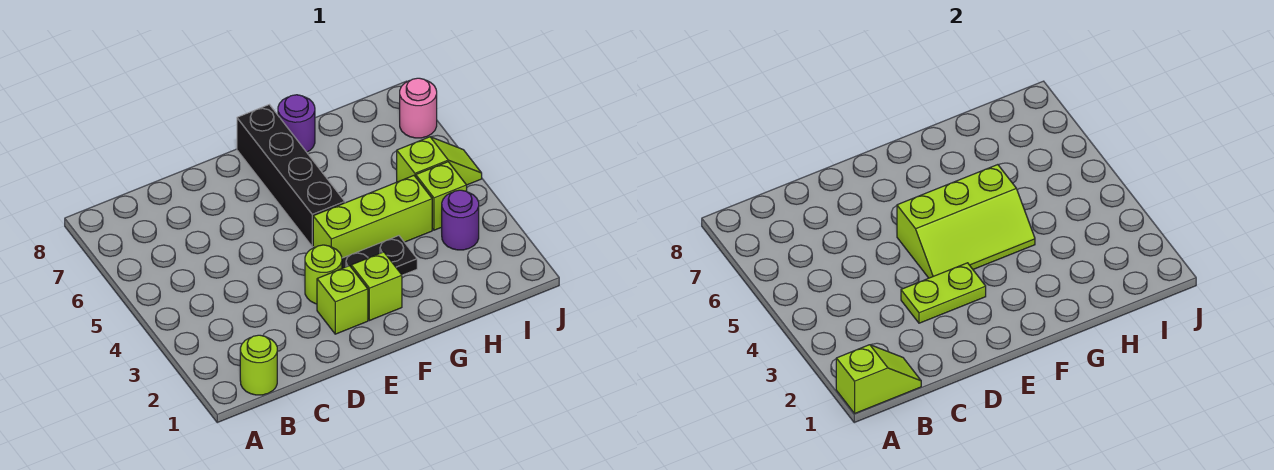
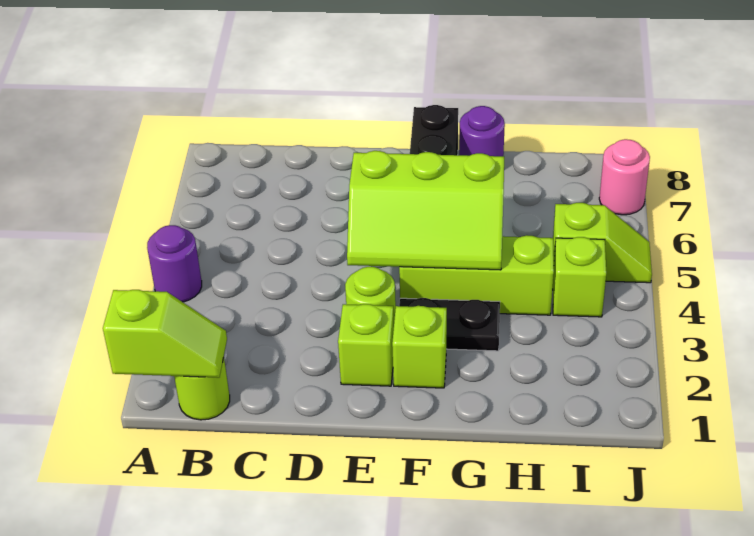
lime 1x2 plate [901,263,986,323] -> none
purple 1x1 round brick [442,190,479,250] -> purple 1x1 round brick moved to [147,225,202,302]

